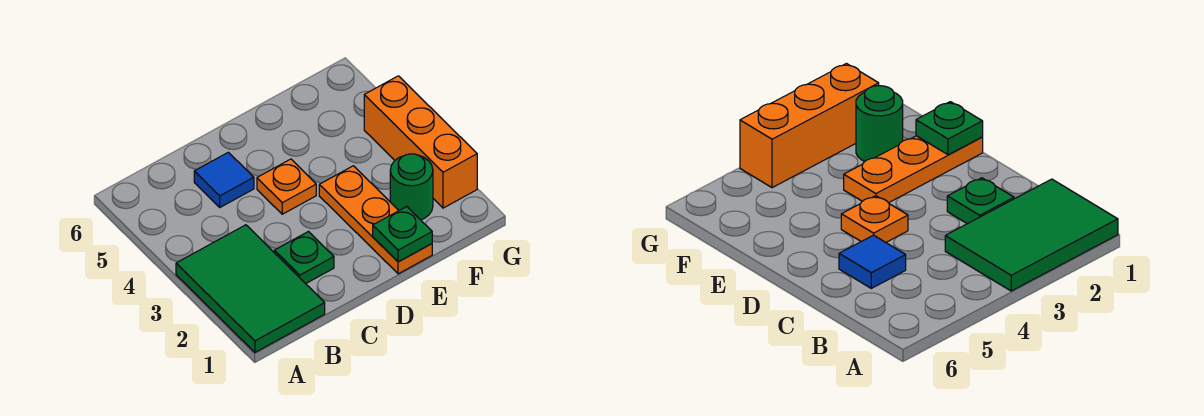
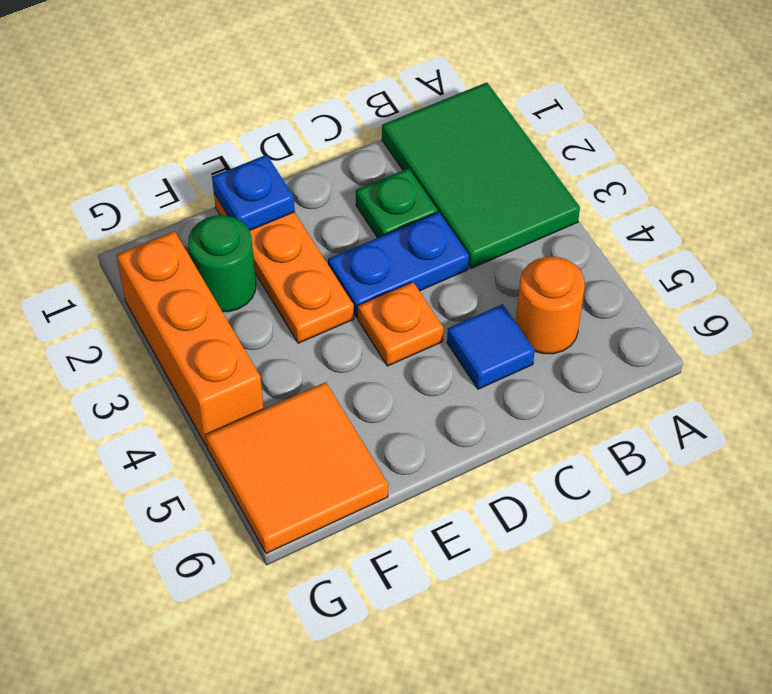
none -> orange 1x1 round brick [516,257,585,354]
none -> blue 1x2 plate [328,212,469,318]
green 1x1 plate [373,207,432,262] -> blue 1x1 plate [212,155,295,231]
none -> orange 2x2 tile [206,382,388,553]

